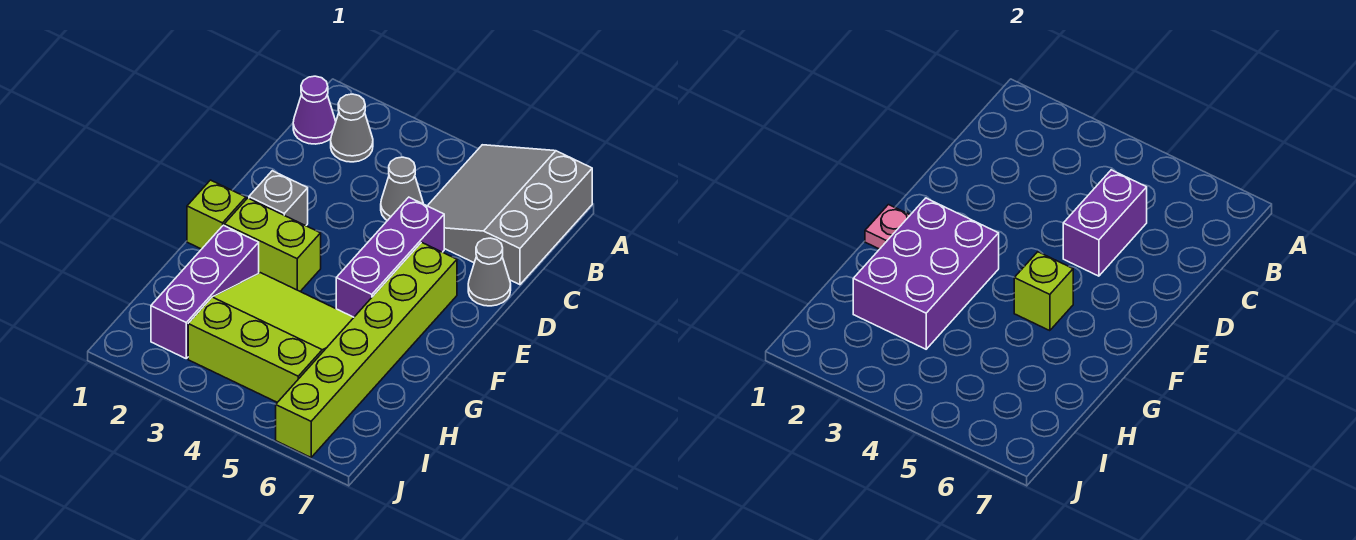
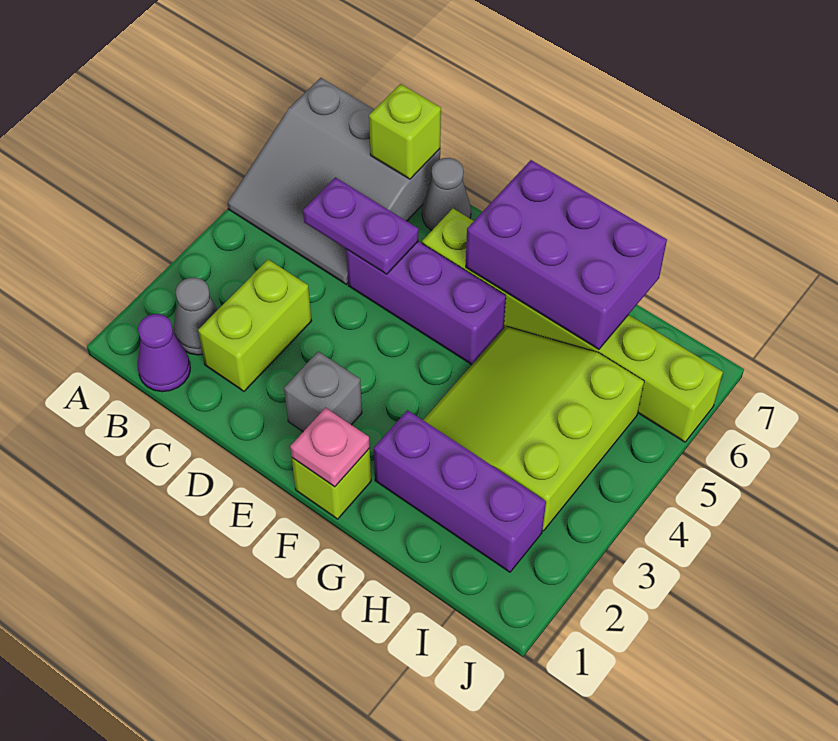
grey 1x1 cone [381,157,423,221] -> none
purple 1x2 brick [1063,170,1147,276] -> purple 1x2 plate [303,177,418,274]
lime 1x2 brick [224,198,321,291] -> lime 1x2 brick moved to [198,259,311,391]
purple 2x3 brick [853,198,999,349] -> purple 2x3 brick moved to [466,160,667,350]
lime 1x1 brick [1014,252,1073,331] -> lime 1x1 brick moved to [369,84,441,179]

